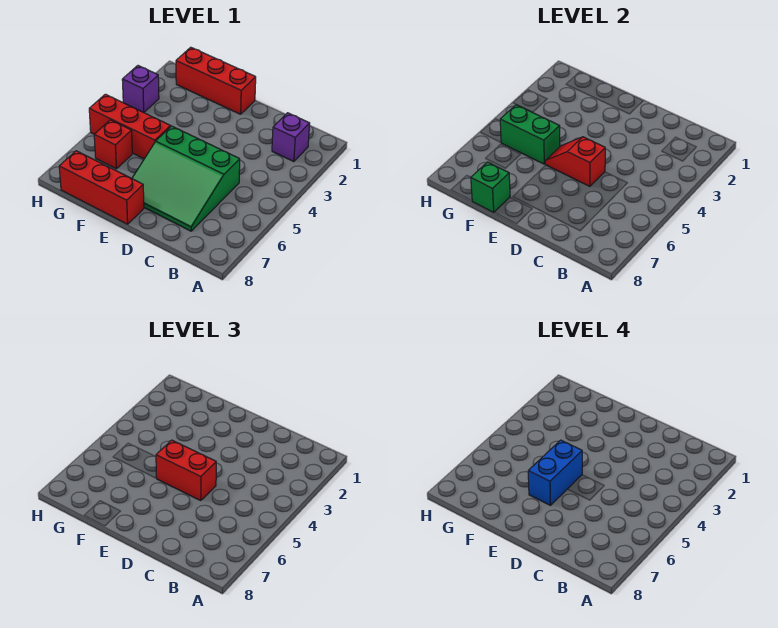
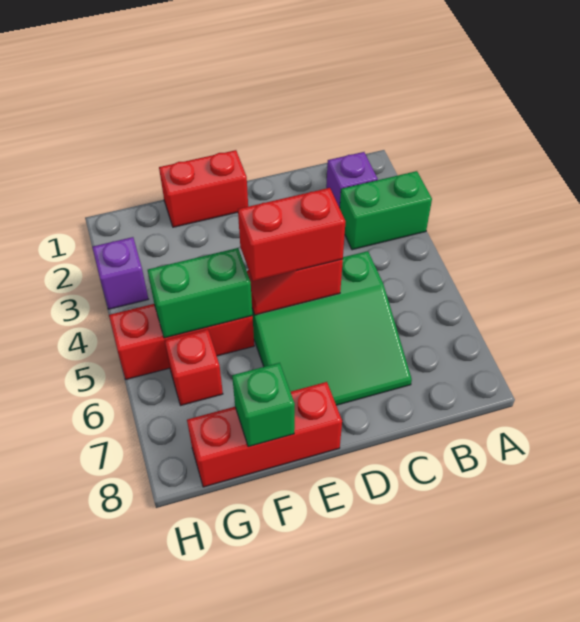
none -> green 1x2 brick [340,171,432,250]
red 1x3 brick [176,47,256,114] -> red 1x2 brick [159,150,248,227]
blue 1x2 brick [528,440,582,505] -> none

